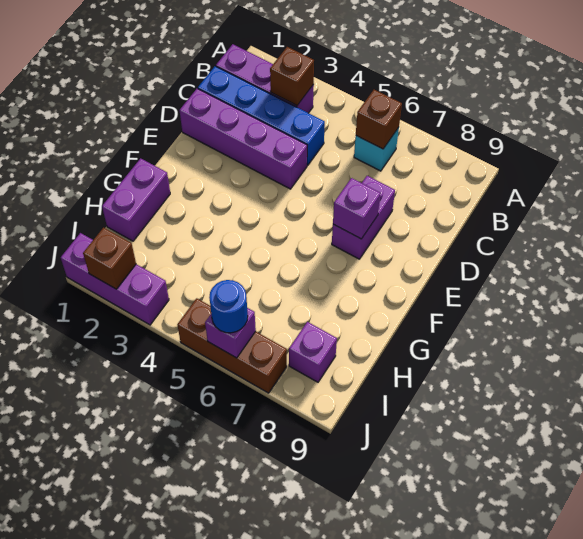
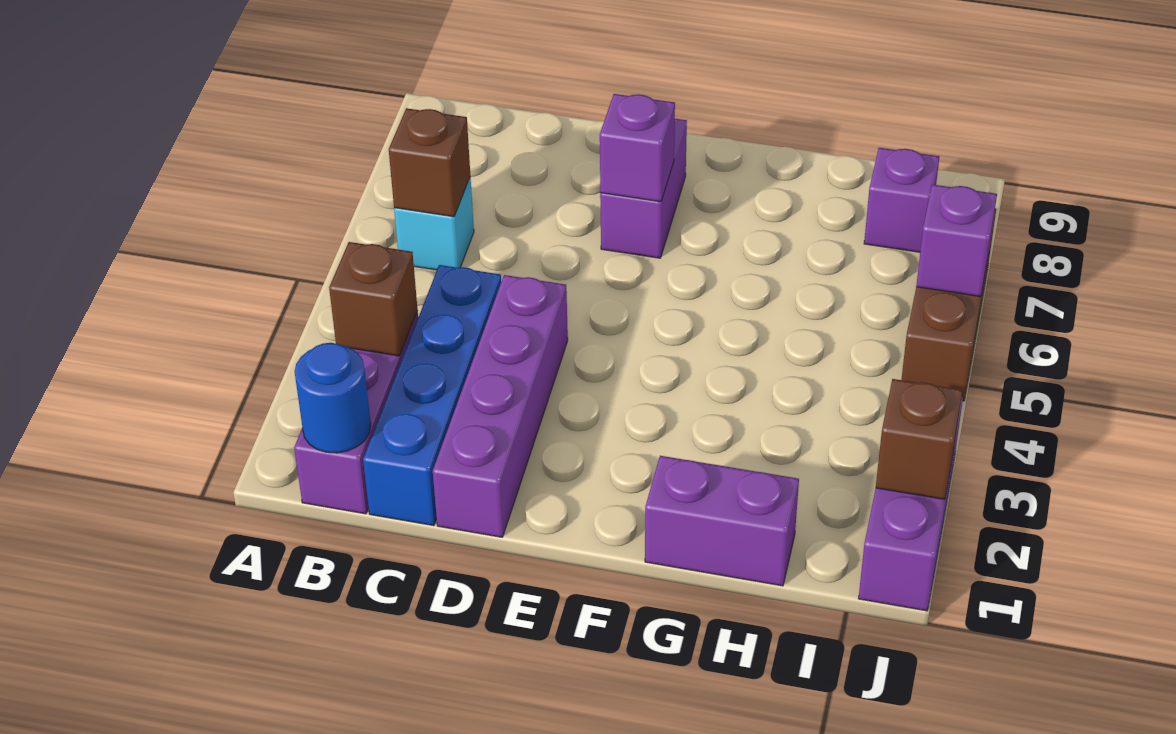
purple 1x2 brick [332,176,395,259] -> purple 1x2 brick turned to [600,119,687,258]
blue 1x1 round brick [209,280,248,333] -> blue 1x1 round brick moved to [295,343,371,453]

